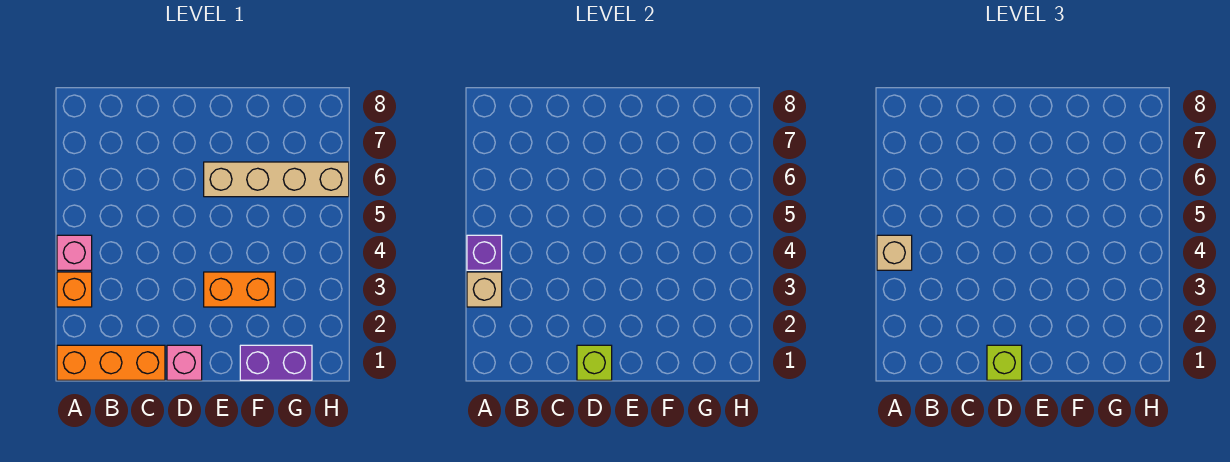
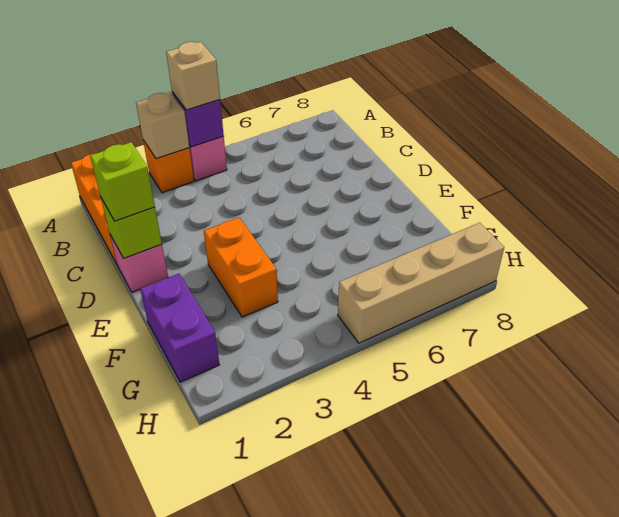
tan 1x4 brick [204,162,349,197] -> tan 1x4 brick turned to [338,223,504,343]

